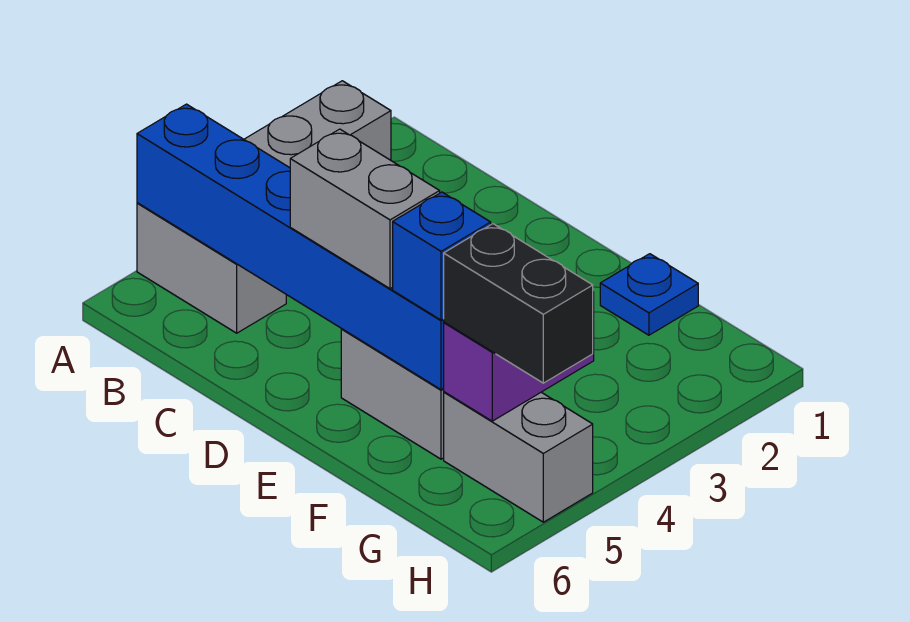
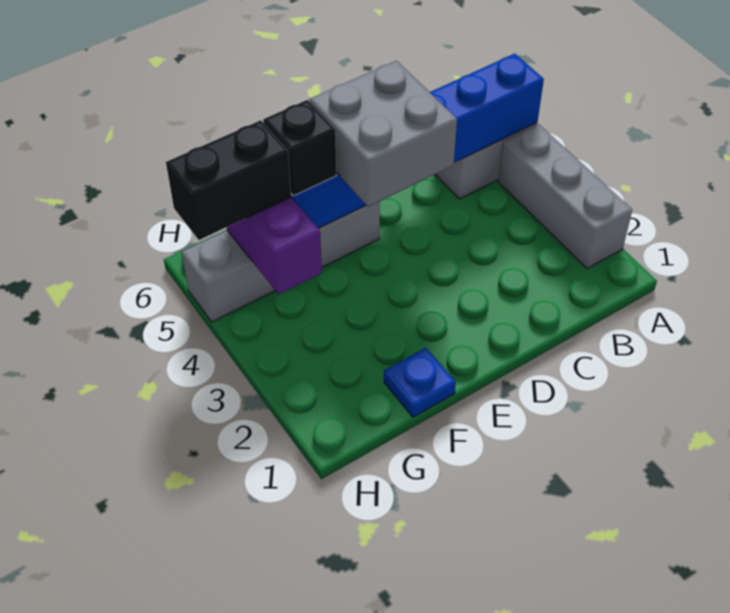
grey 1x2 brick [290,129,440,289] -> grey 2x2 brick [310,61,457,207]
blue 1x1 brick [393,192,491,320] -> black 1x1 brick [263,100,337,196]

